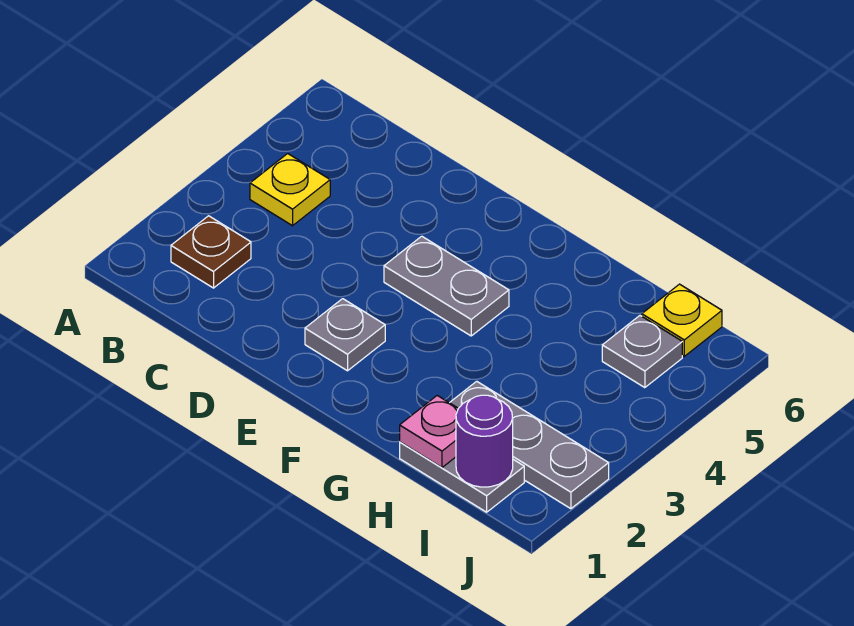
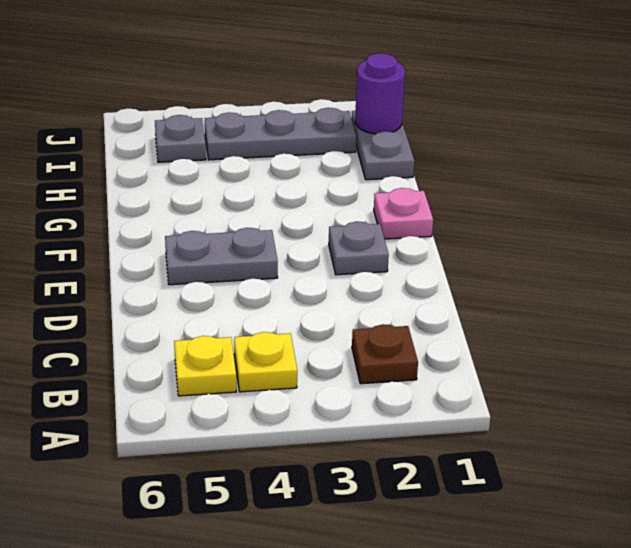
grey 1x2 plate [384,236,509,336] -> grey 1x2 plate turned to [165,228,278,285]
pink 1x1 plate [400,396,458,467] -> pink 1x1 plate moved to [374,188,433,239]
grey 1x3 plate [450,381,609,509] -> grey 1x3 plate turned to [205,108,356,160]
yellow 1x1 plate [642,284,722,356] -> yellow 1x1 plate moved to [174,336,236,396]

